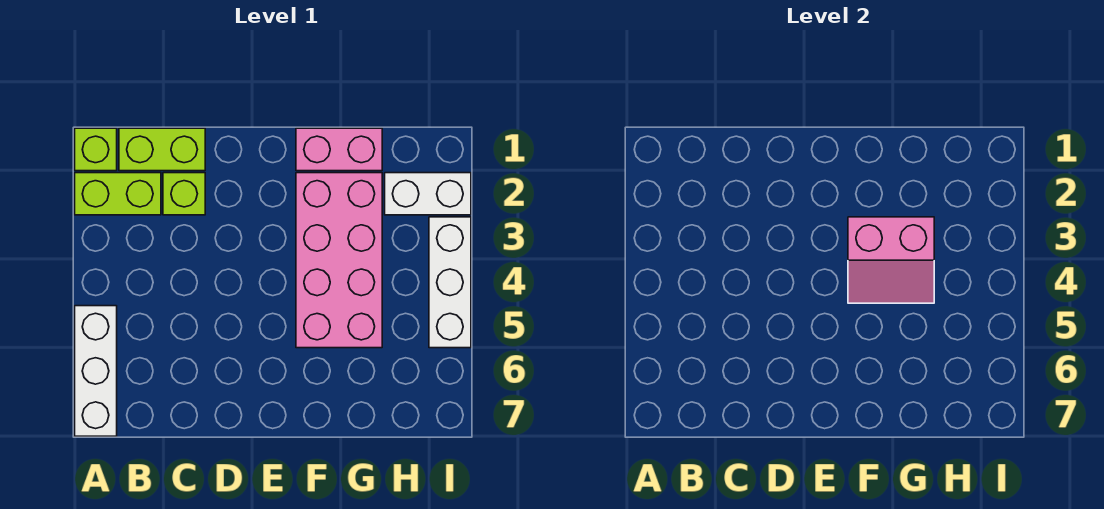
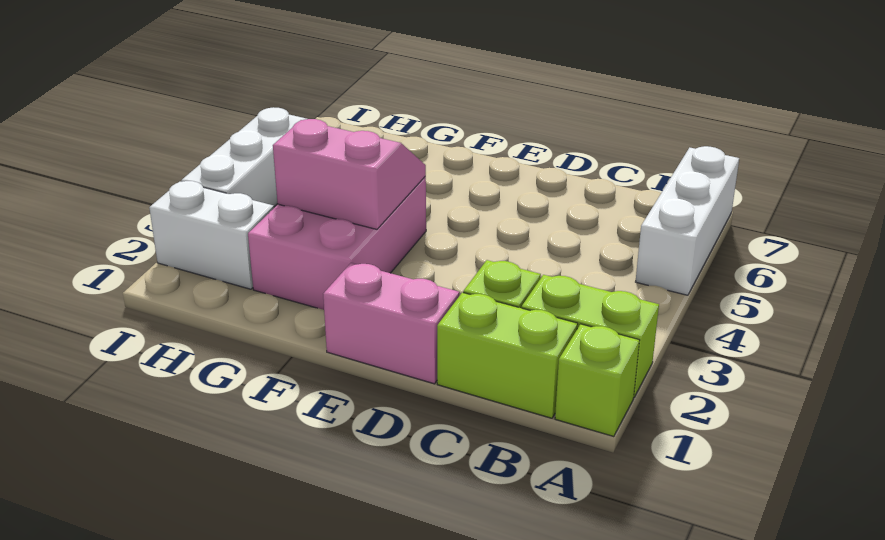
pink 1x2 brick [296,128,382,171] -> pink 1x2 brick moved to [323,263,459,384]
pink 2x4 brick [296,173,382,348] -> pink 2x3 brick [248,177,426,310]

